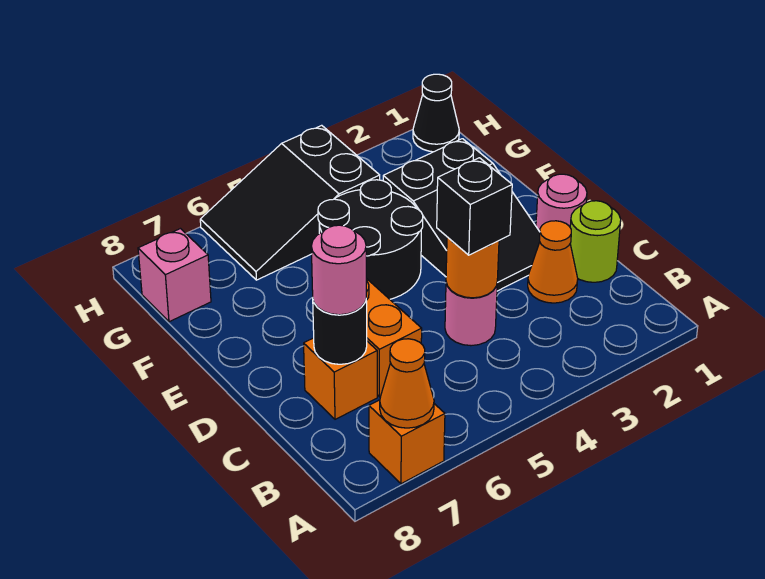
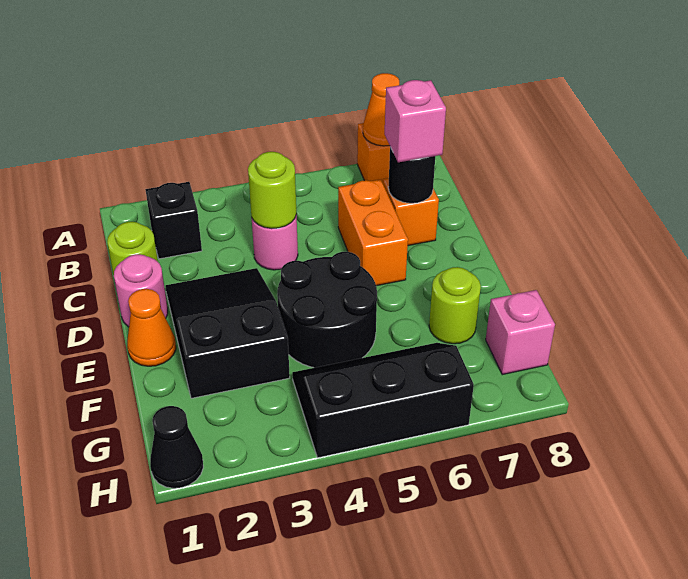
orange 1x1 cone [528,221,578,303] -> orange 1x1 cone moved to [127,289,176,366]
orange 1x1 round brick [446,237,499,298] -> lime 1x1 round brick [248,152,296,229]
black 1x1 brick [437,158,512,255] -> black 1x1 brick moved to [145,182,202,259]
pink 1x1 round brick [311,225,366,315] -> pink 1x1 brick [385,80,446,162]
none -> lime 1x1 round brick [429,267,481,344]
black 2x3 slope [200,125,380,280] -> black 2x3 slope turned to [292,343,474,458]

